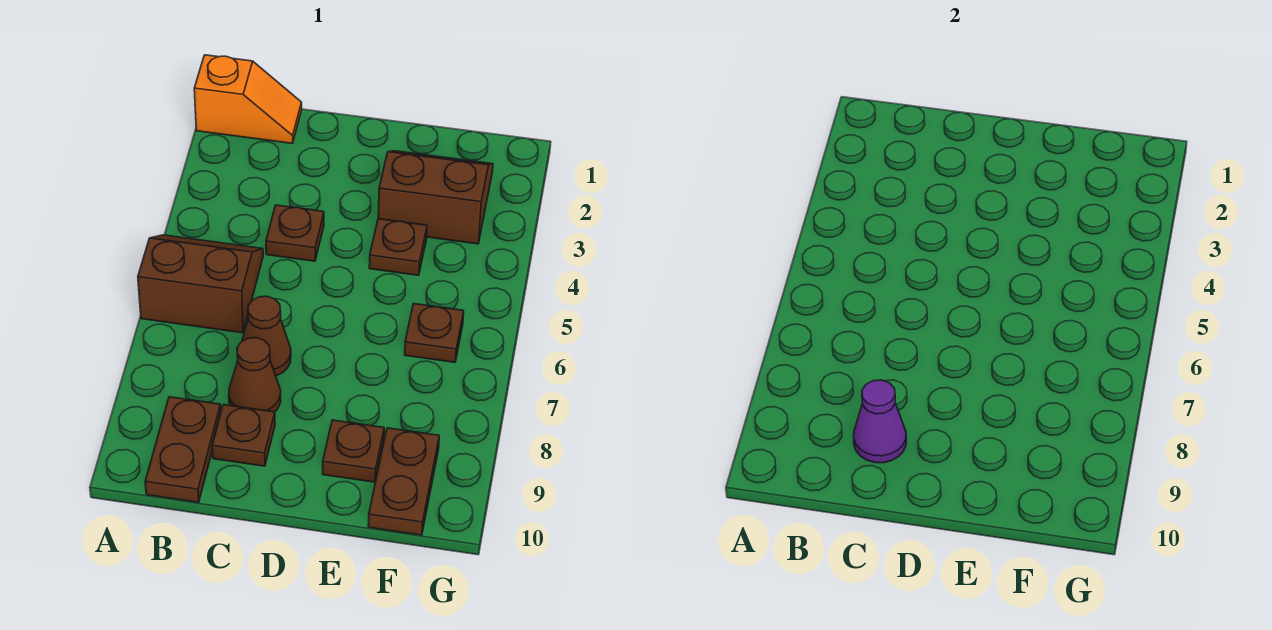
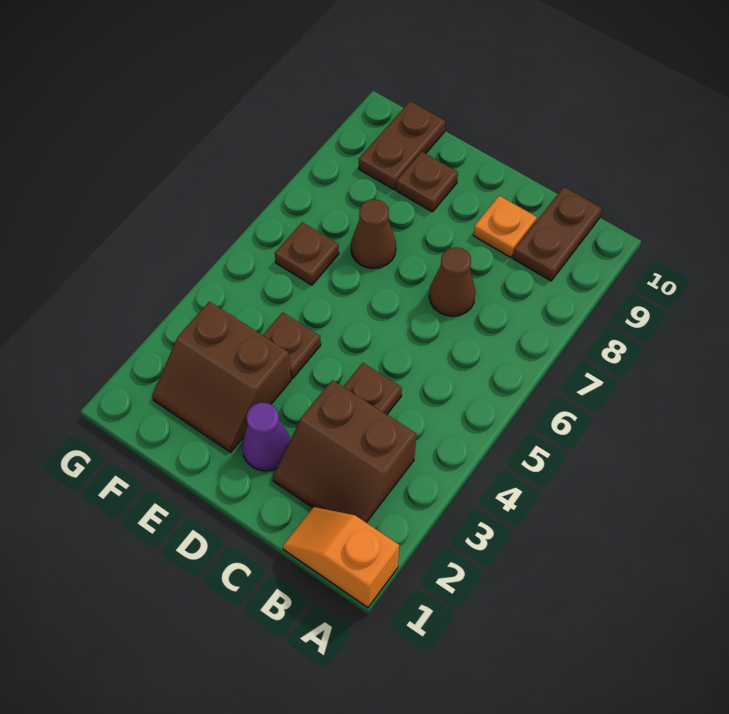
brown 2x2 slope [138,235,263,333] -> brown 2x2 slope moved to [273,380,416,523]
brown 1x1 cone [229,338,281,412] -> brown 1x1 cone moved to [351,199,396,269]
brown 1x1 plate [212,405,275,466] -> orange 1x1 plate [473,196,537,258]
purple 1x1 cone [854,380,906,463] -> purple 1x1 cone moved to [242,403,290,471]

